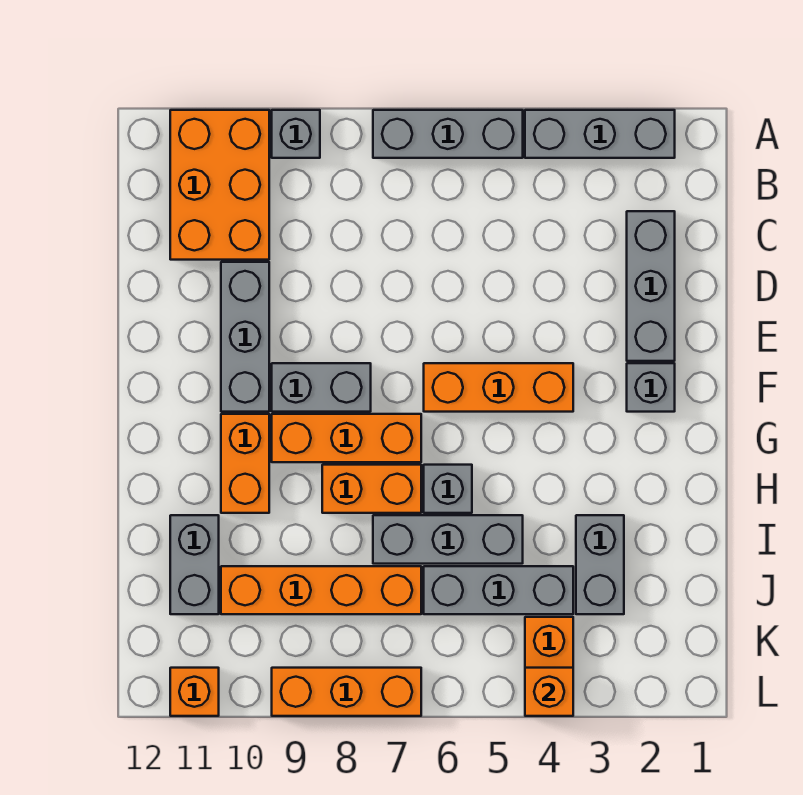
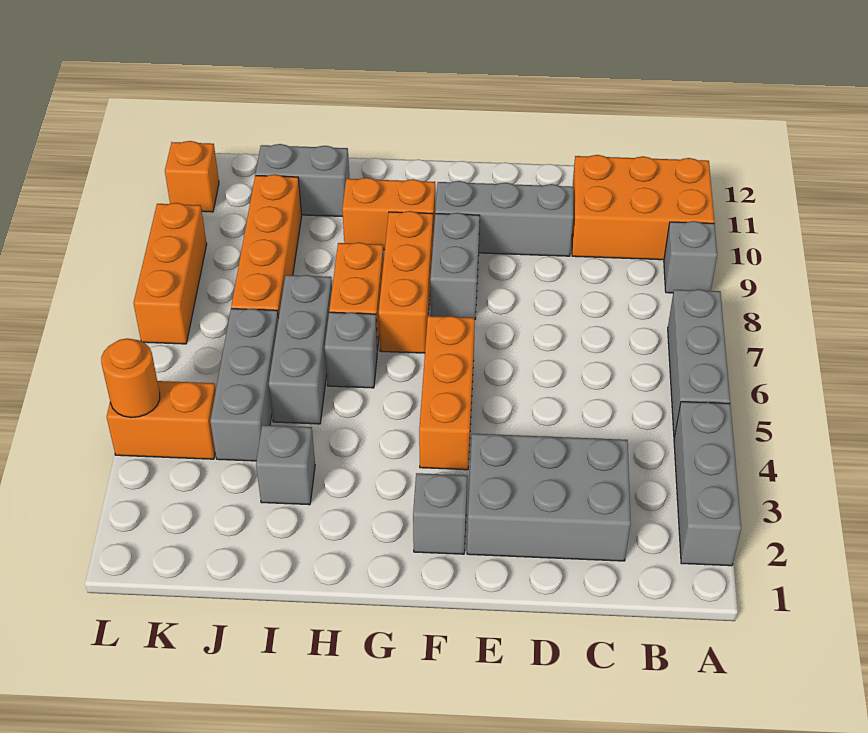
grey 1x3 brick [627,211,675,361] -> grey 2x3 brick [467,434,631,561]
grey 1x2 brick [576,515,624,614] -> grey 1x1 brick [256,425,315,505]
orange 1x1 brick [525,668,573,716] -> orange 1x1 round brick [101,338,160,417]

